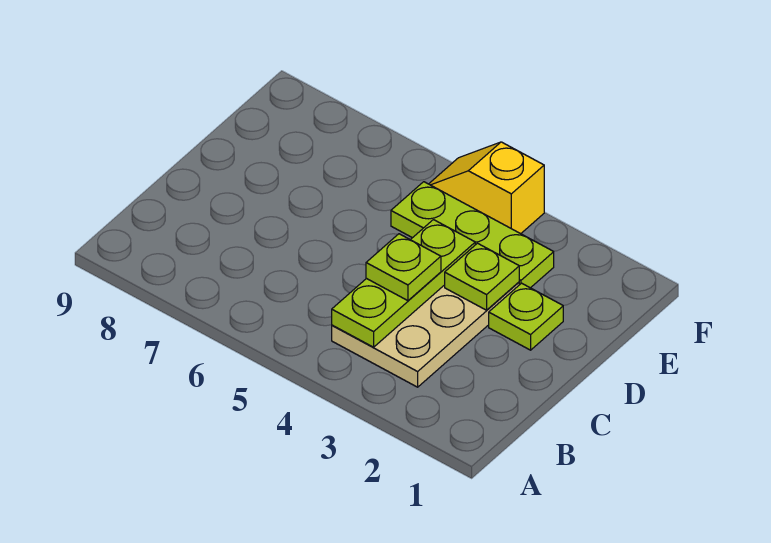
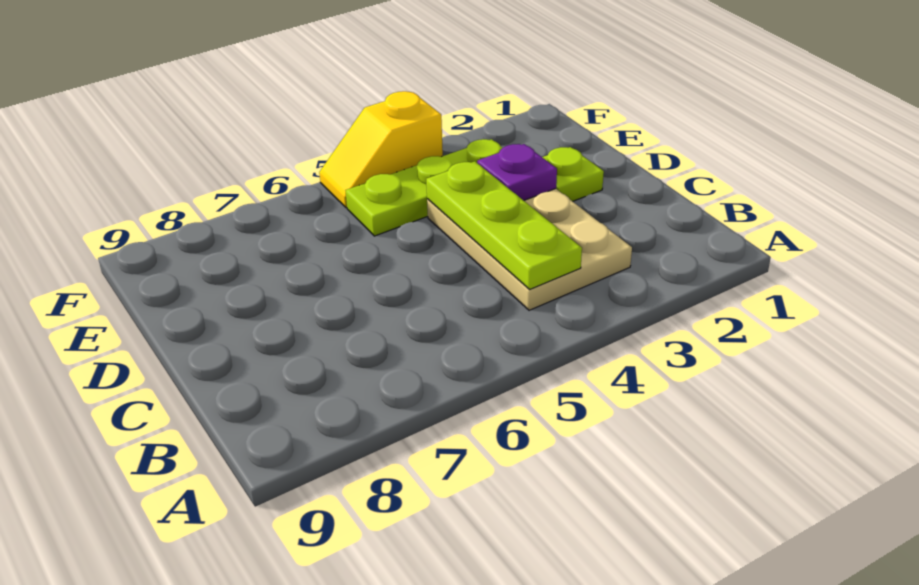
lime 1x1 plate [366,234,441,301] -> none
lime 1x1 plate [445,243,519,310] -> purple 1x1 plate [477,144,557,200]

